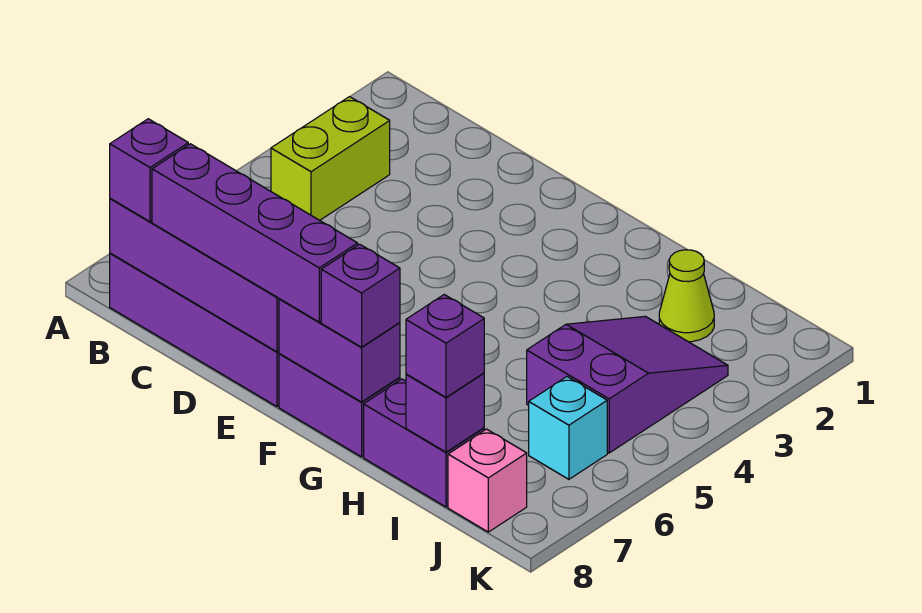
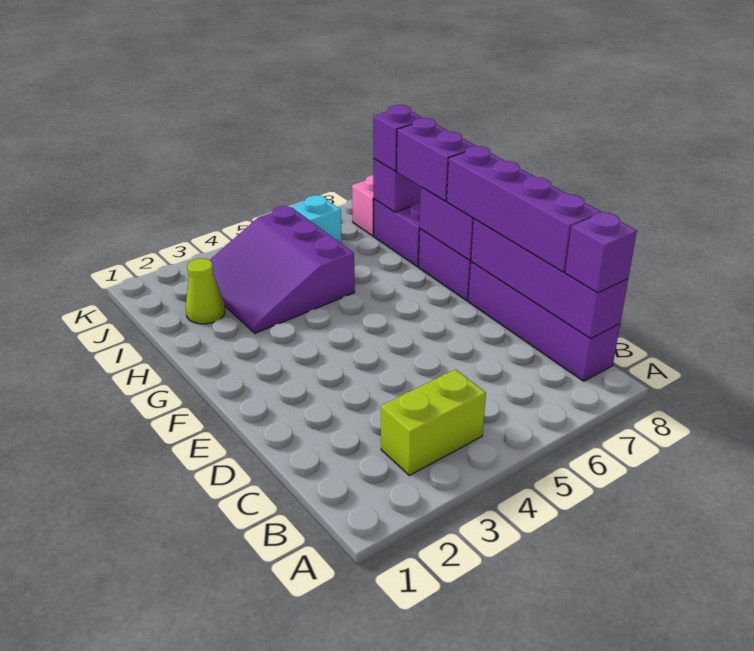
purple 1x1 brick [321,244,400,347] -> purple 1x2 brick [397,118,475,201]
purple 2x3 slope [527,316,728,453] -> purple 3x3 slope [210,206,355,333]

